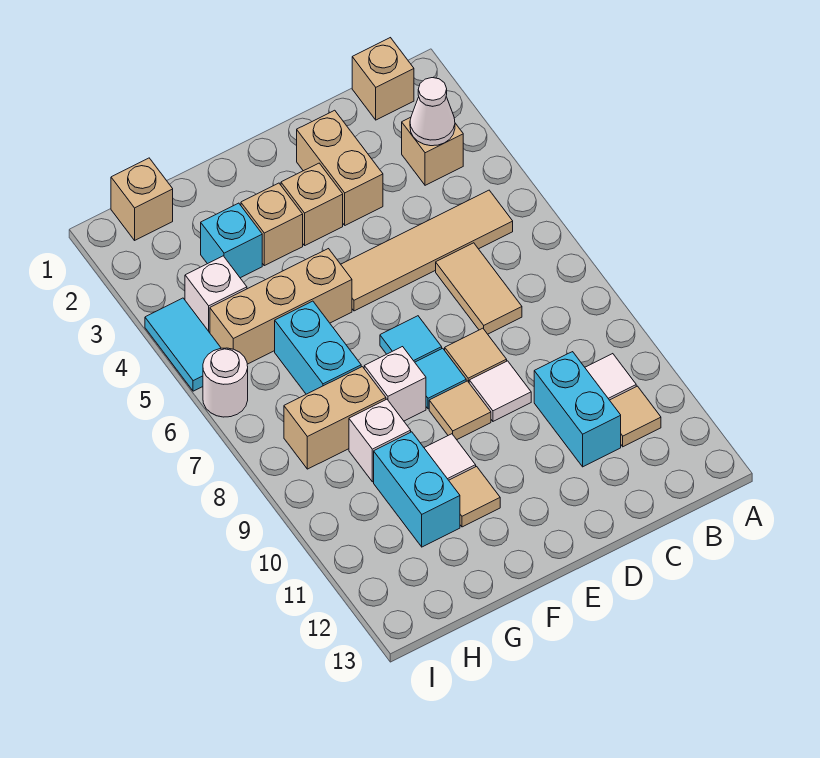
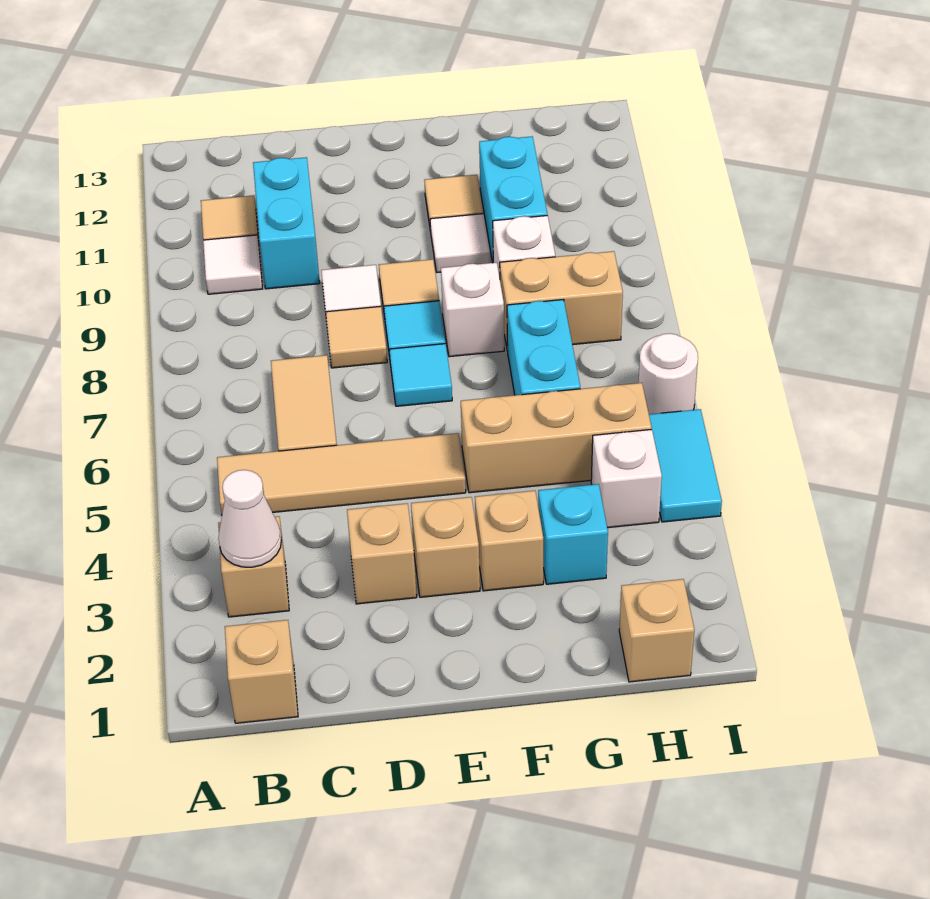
tan 1x2 brick [297,110,383,225] -> tan 1x1 brick [347,503,417,604]

